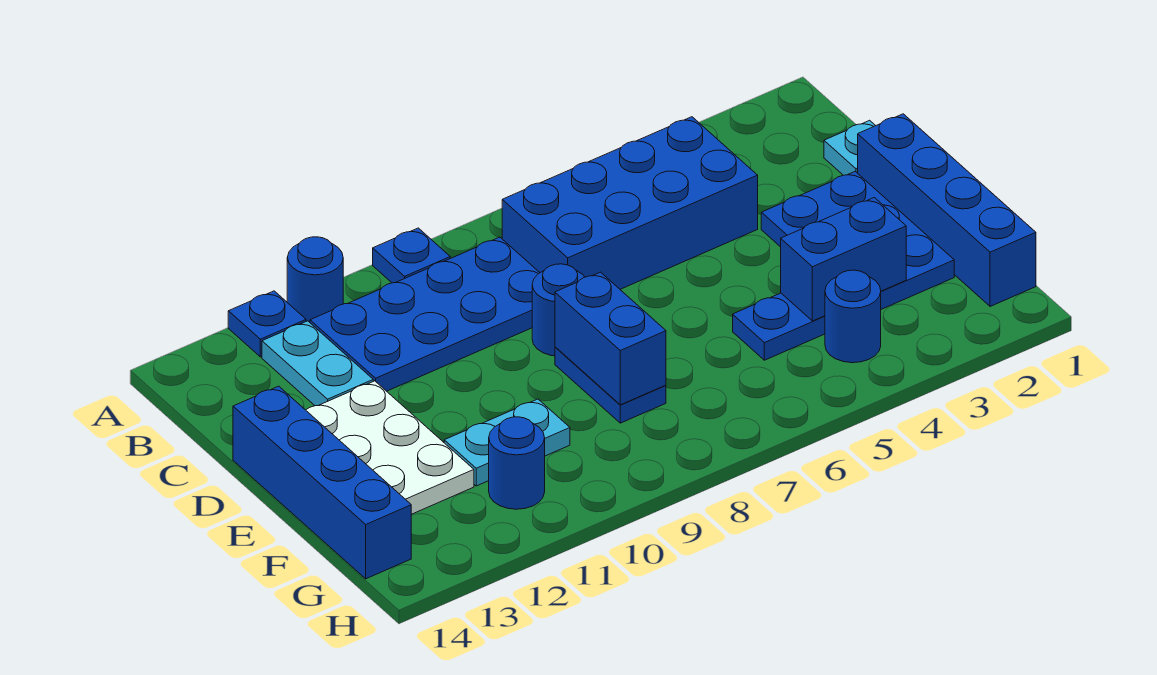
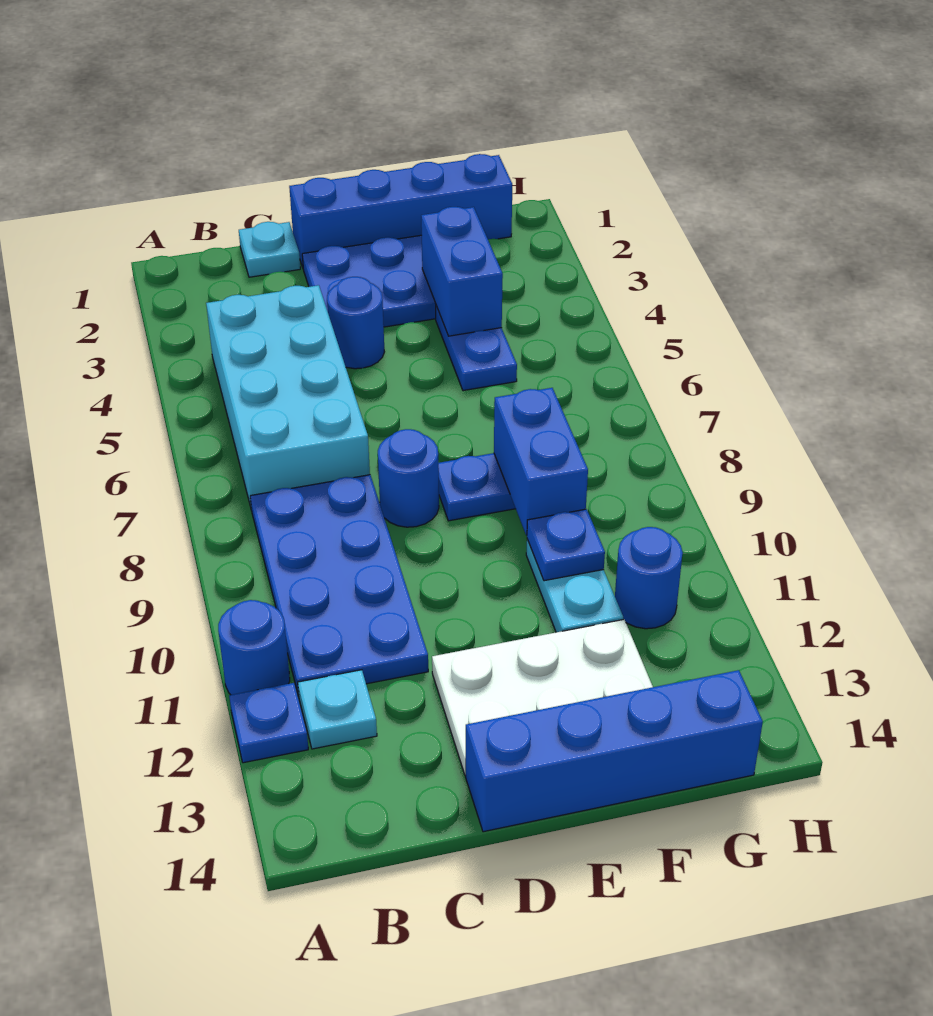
blue 1x1 plate [373,228,450,283] -> blue 1x1 plate moved to [527,509,605,581]
blue 2x4 brick [502,117,758,289] -> cyan 2x4 brick [206,285,370,511]
cyan 1x2 plate [262,321,373,406] -> cyan 1x1 plate [298,670,377,749]
blue 1x2 brick [555,272,666,405] -> blue 1x2 brick turned to [494,388,588,535]
blue 1x1 round brick [825,270,881,363] -> blue 1x1 round brick moved to [327,277,384,369]

